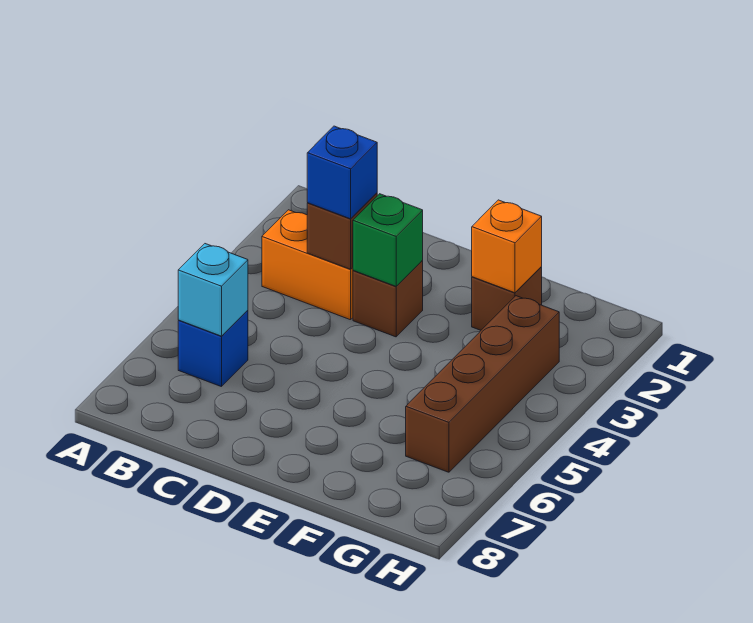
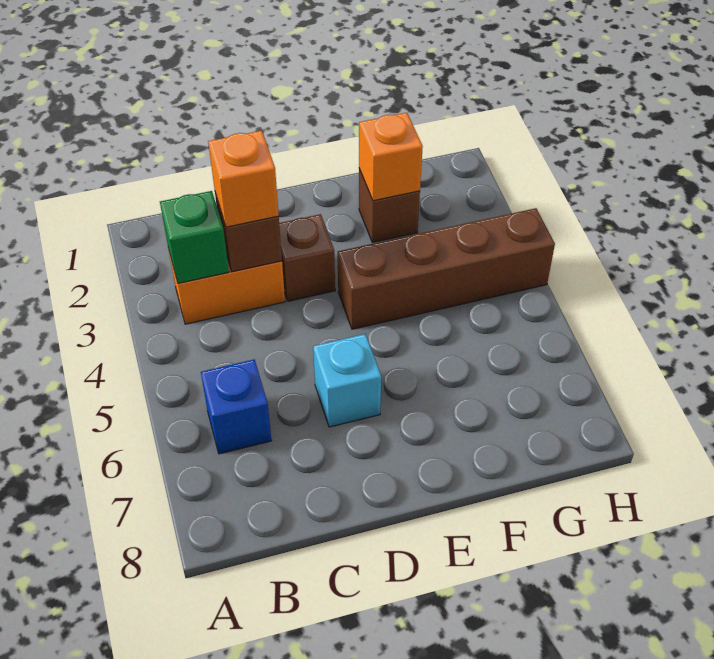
cyan 1x1 brick [178,244,248,336] -> cyan 1x1 brick moved to [313,334,381,427]
blue 1x1 brick [307,126,377,219] -> orange 1x1 brick [208,131,279,227]
green 1x1 brick [353,194,423,286] -> green 1x1 brick moved to [160,191,229,283]
brown 1x4 brick [406,296,559,472] -> brown 1x4 brick turned to [338,208,555,329]

